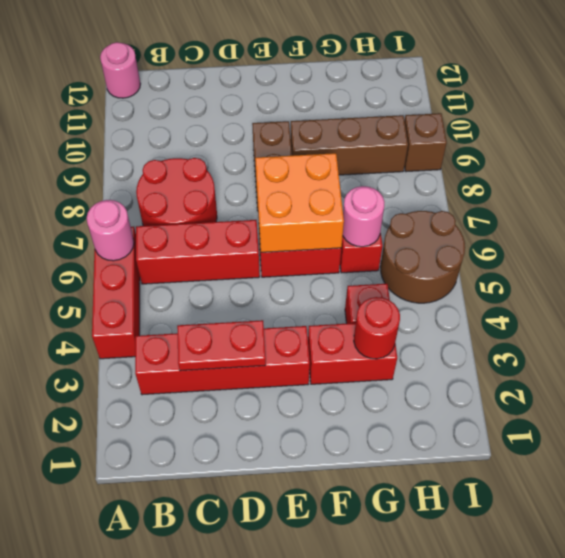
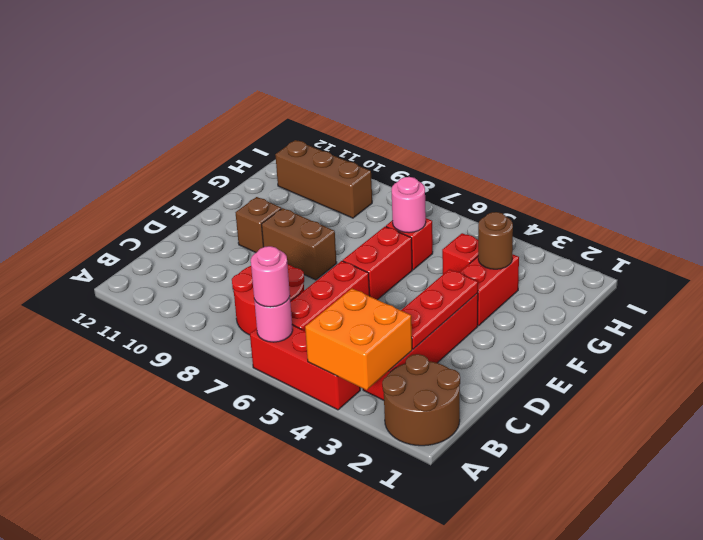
pink 1x1 round brick [100,42,140,98] -> pink 1x1 round brick moved to [251,246,290,307]
red 1x2 plate [177,320,266,371] -> red 1x3 plate [401,269,478,349]
orange 2x2 brick [255,153,344,252] -> orange 2x2 brick moved to [305,289,412,390]
brown 1x3 brick [291,115,408,175] -> brown 1x3 brick turned to [275,140,372,218]
red 1x1 round brick [354,297,400,359] -> brown 1x1 round brick [478,212,513,269]
brown 2x2 round brick [380,211,465,303] -> brown 2x2 round brick moved to [382,354,460,446]
brown 1x1 brick [404,113,447,172] -> brown 1x1 brick moved to [236,197,281,253]

